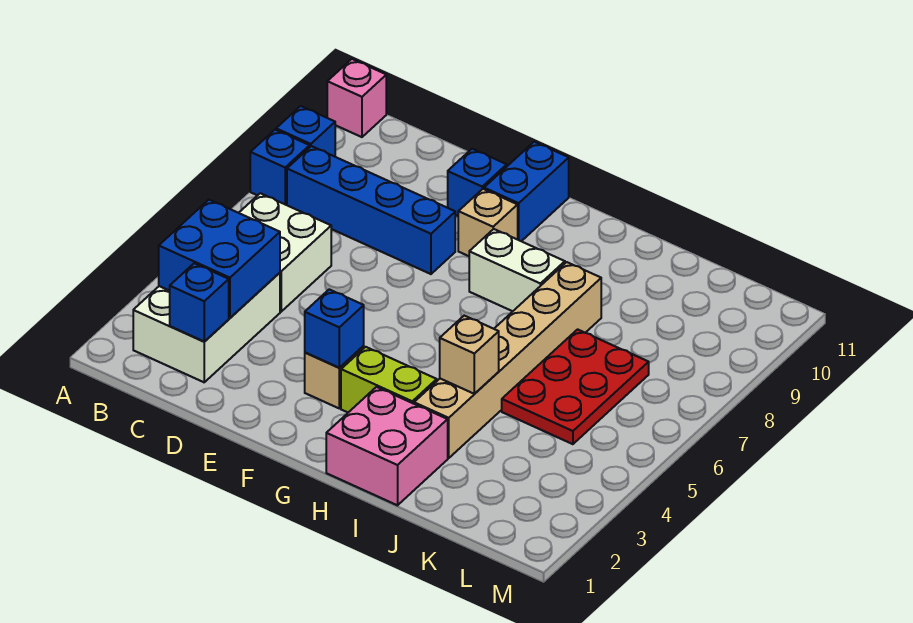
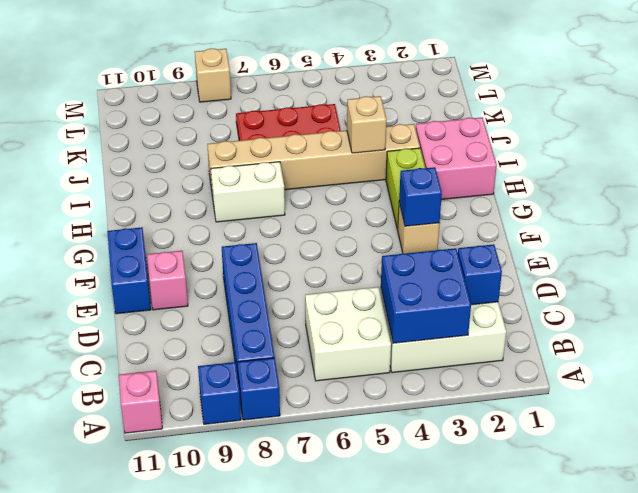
blue 1x1 brick [448,149,507,216] -> pink 1x1 brick [147,251,188,310]
tan 1x1 brick [458,189,518,256] -> tan 1x1 brick moved to [195,49,231,102]
blue 1x2 brick [484,142,569,241] -> blue 1x2 brick turned to [107,227,151,314]
white 1x2 brick [469,229,565,311] -> white 1x2 brick turned to [211,162,285,222]

